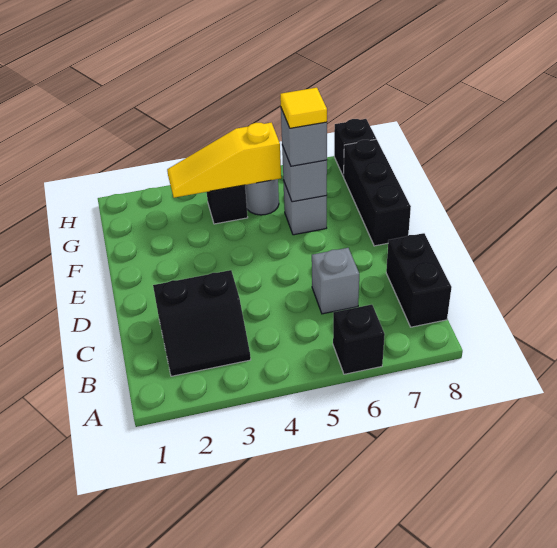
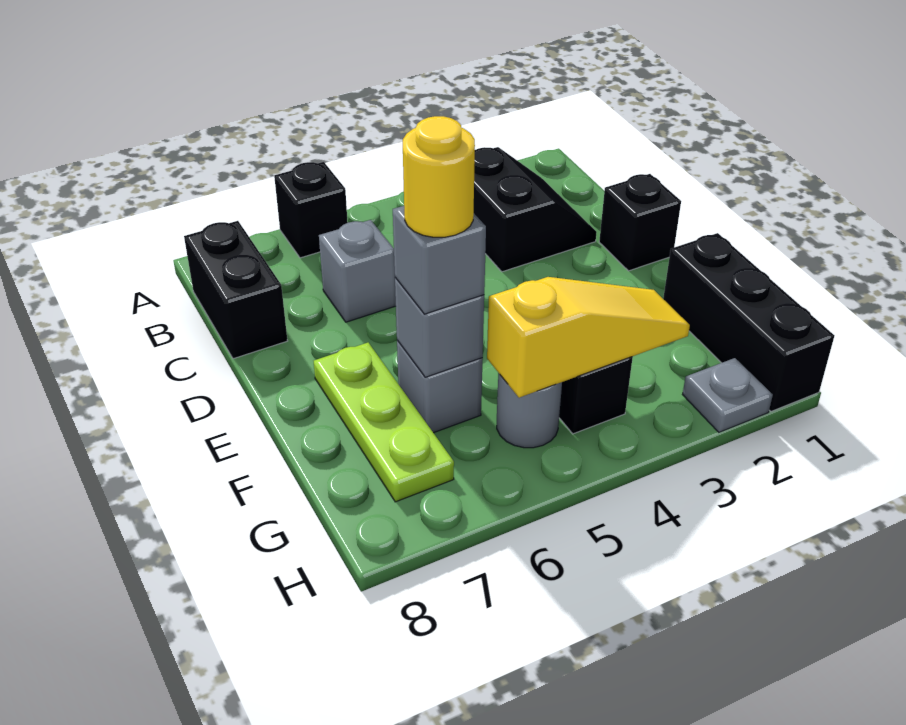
black 2x2 slope [153,270,251,376] -> black 2x2 slope turned to [474,147,597,272]
none -> lime 1x3 plate [314,343,454,502]
black 1x3 brick [344,139,411,246] -> black 1x3 brick moved to [663,233,834,411]
yellow 1x1 tile [280,88,327,128] -> yellow 1x1 round brick [403,116,475,237]
none -> grey 1x1 plate [683,358,773,432]
black 1x1 brick [334,119,376,176] -> black 1x1 brick moved to [599,174,681,271]

